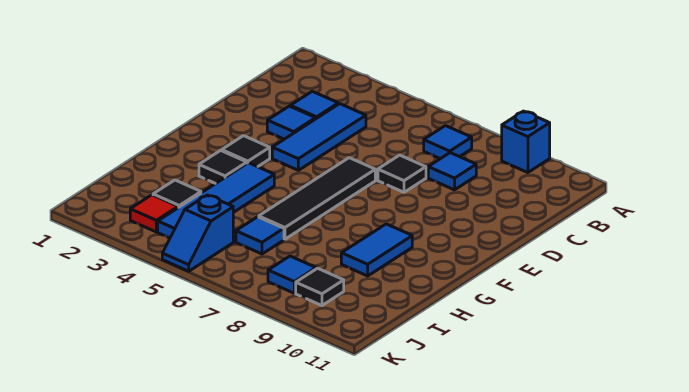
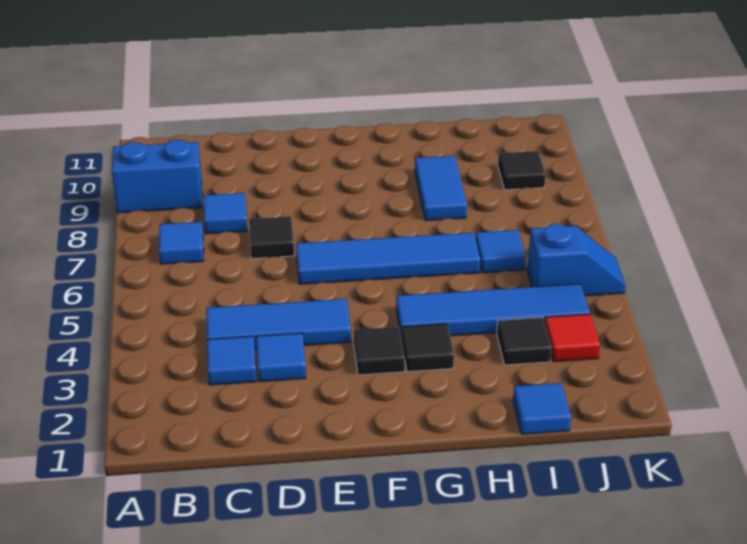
blue 1x1 brick [502,111,550,173] -> blue 1x2 brick [112,140,203,213]
black 1x4 tile [259,158,375,239] -> blue 1x4 tile [296,233,480,284]
blue 1x2 tile [341,224,412,276] -> blue 1x2 tile turned to [415,156,467,221]
blue 1x1 tile [268,256,316,293] -> blue 1x1 tile moved to [513,383,571,434]

